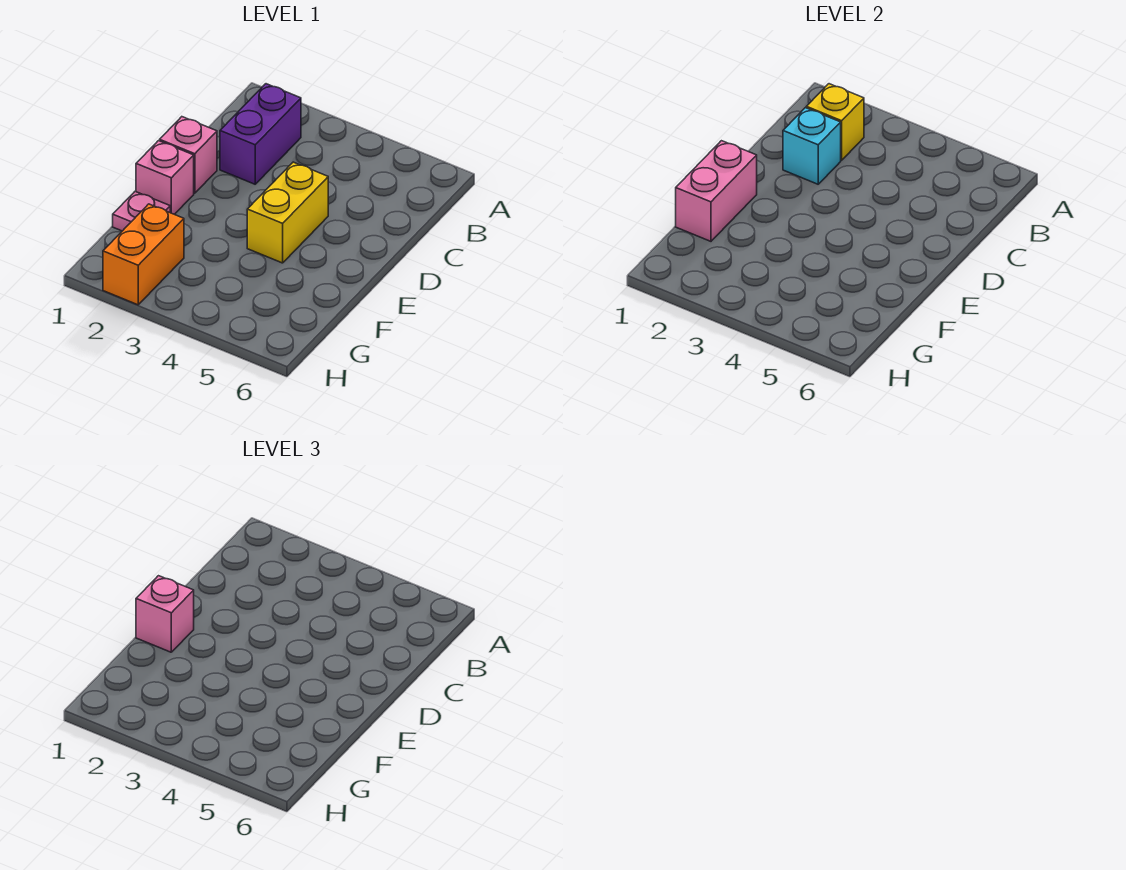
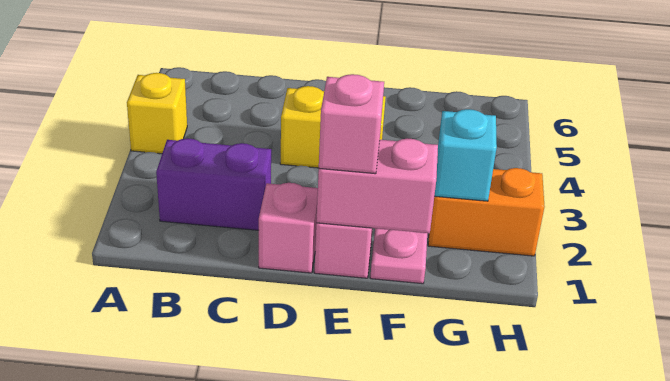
yellow 1x1 brick [806,84,864,160] -> yellow 1x1 brick moved to [127,73,187,154]
cyan 1x1 brick [783,108,841,184] -> cyan 1x1 brick moved to [434,109,497,201]

